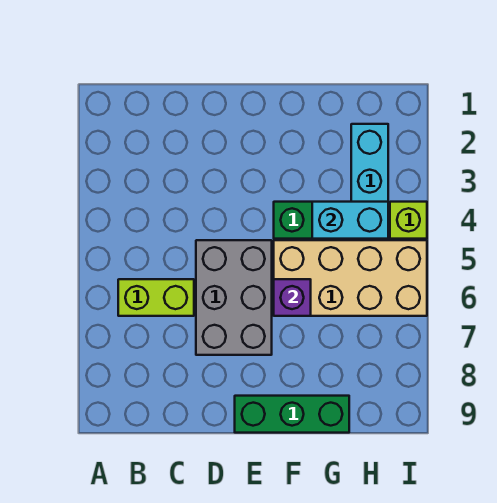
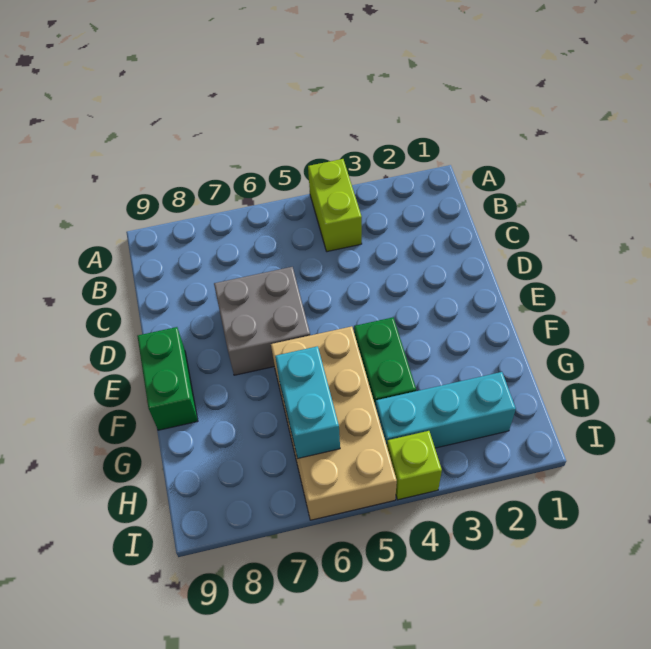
lime 1x2 brick [118,279,194,316] -> lime 1x2 brick moved to [308,159,362,252]
grey 2x3 brick [196,240,272,355] -> grey 2x2 brick [214,267,310,375]
green 1x3 brick [235,396,349,433] -> green 1x2 brick [137,327,198,430]
purple 1x1 brick [274,279,311,316] -> none
cyan 1x2 brick [312,202,388,239] -> cyan 1x2 brick moved to [275,346,340,458]

